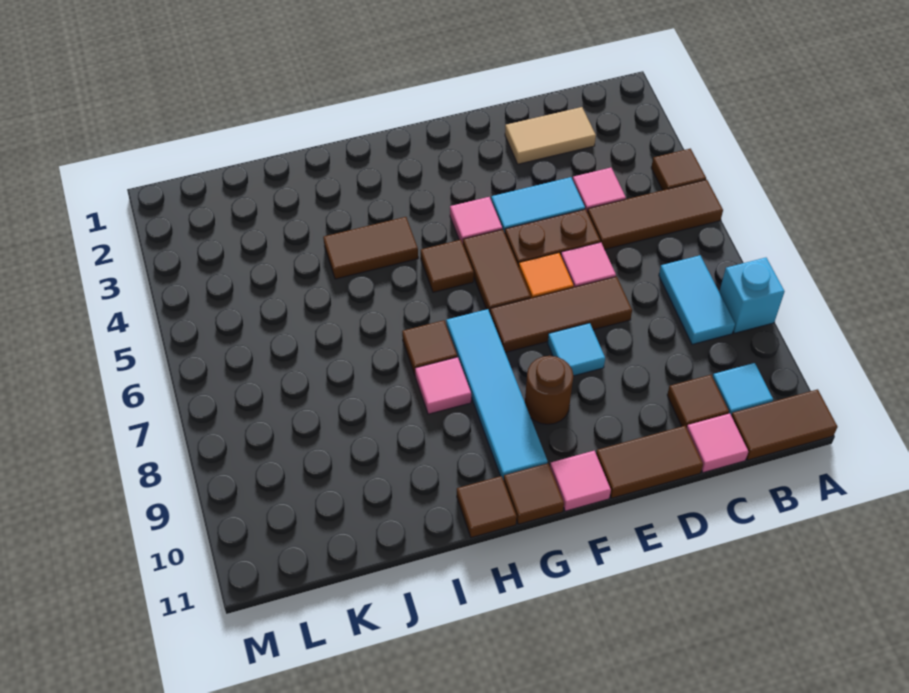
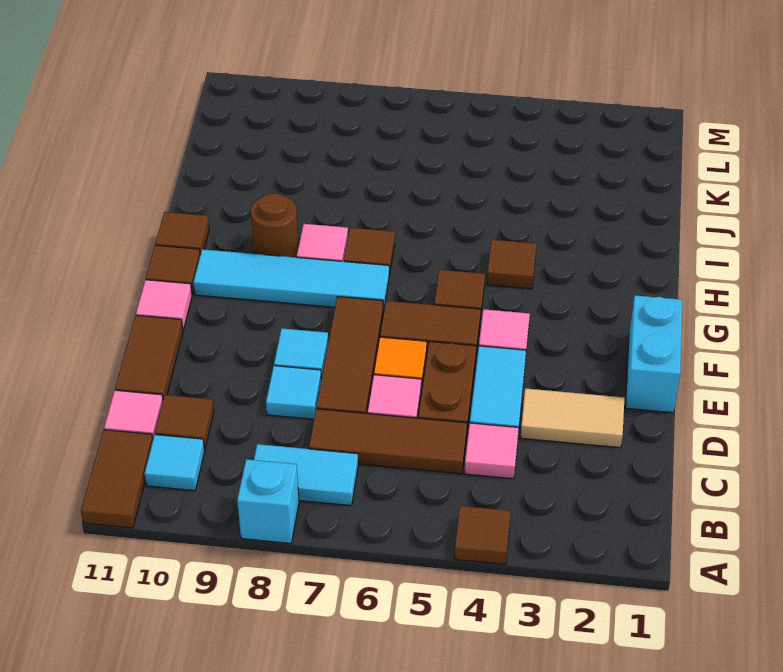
brown 1x3 tile [587,180,723,250] -> brown 1x3 tile turned to [309,409,467,474]
tan 1x2 tile [505,107,596,164] -> tan 1x2 tile turned to [520,388,625,448]
none -> cyan 1x1 tile [266,366,321,419]
none -> cyan 1x2 brick [625,295,682,413]
brown 1x1 round brick [525,356,573,424] -> brown 1x1 round brick moved to [251,193,298,257]
brown 1x2 tile [323,217,418,279] -> brown 1x1 tile [487,240,536,289]

